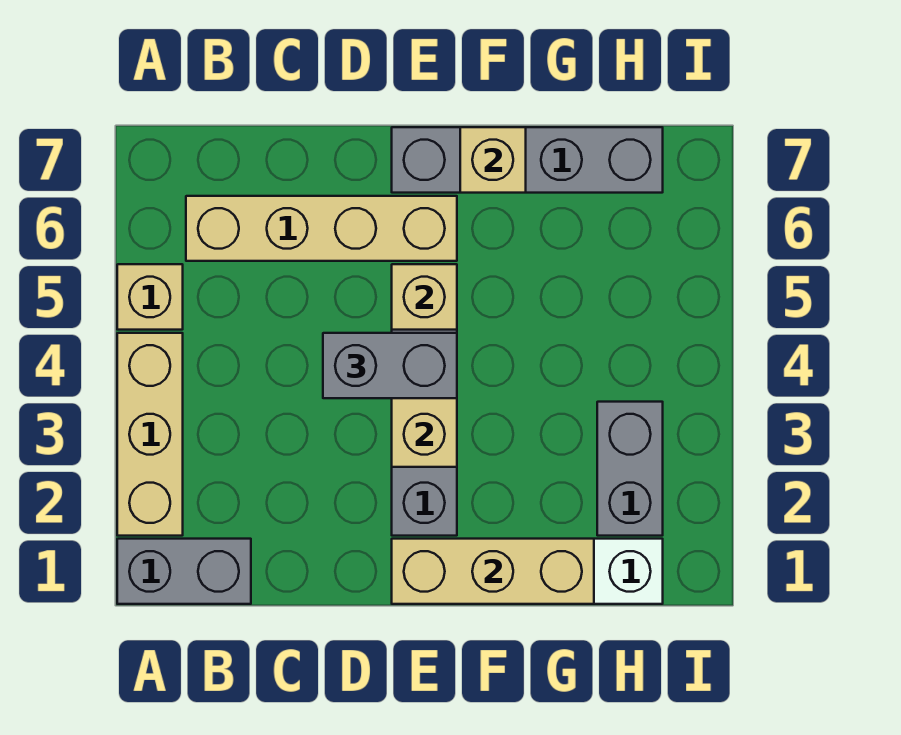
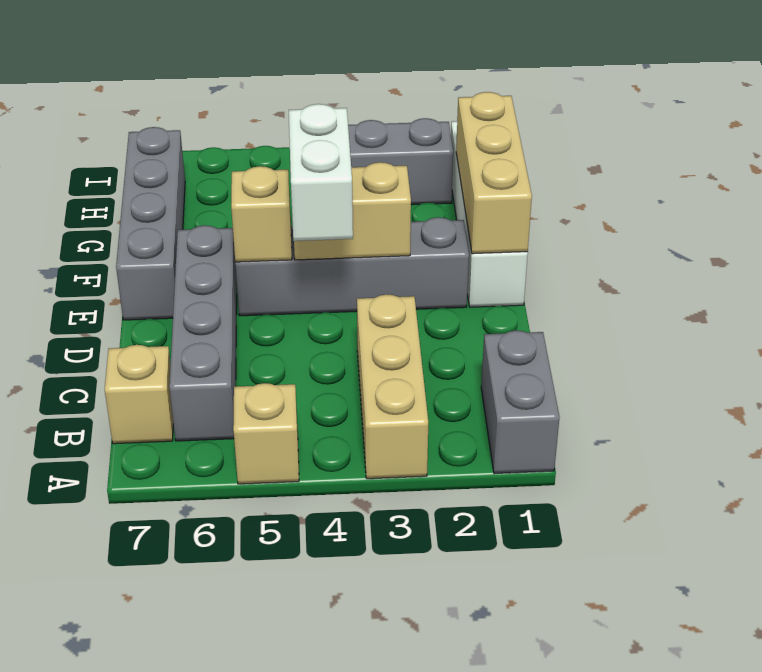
tan 1x3 brick [117,333,183,536] -> tan 1x3 brick turned to [357,294,428,479]
tan 1x4 brick [186,196,457,261] -> grey 1x4 brick [169,225,237,441]
grey 1x2 brick [323,333,457,398] -> white 1x2 brick [289,104,353,241]
tan 1x1 brick [460,127,526,193] -> tan 1x1 brick moved to [105,345,173,444]

